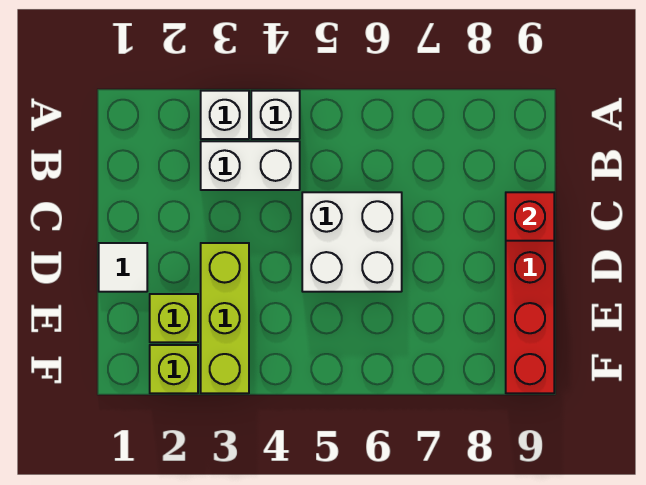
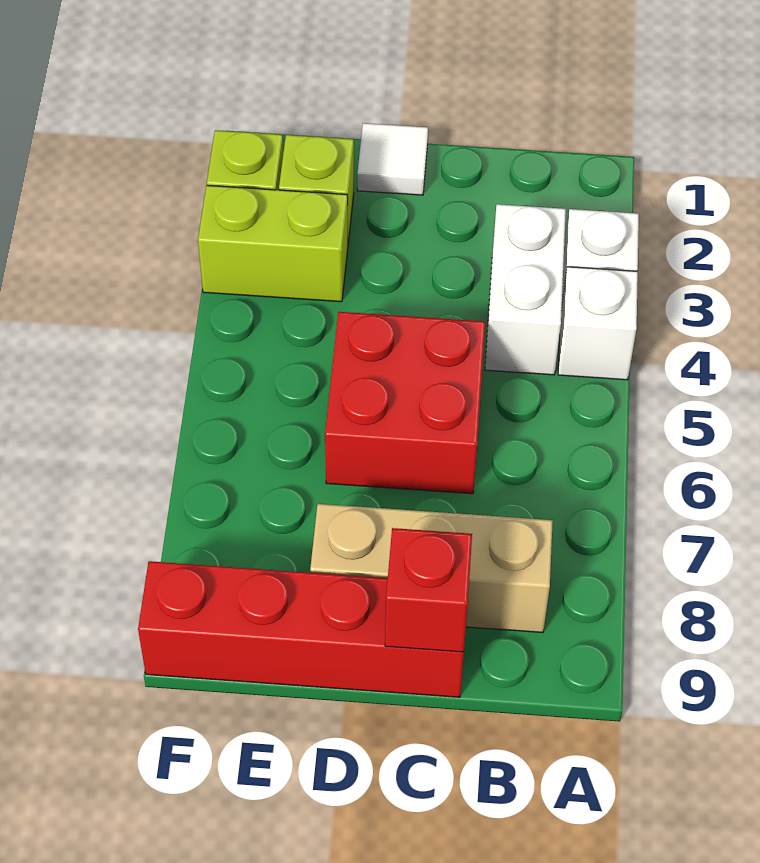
none -> tan 1x3 brick [310,504,553,633]
white 2x2 brick [302,192,402,292] -> red 2x2 brick [325,312,485,494]
lime 1x3 brick [201,243,249,393] -> lime 1x2 brick [198,185,348,302]

